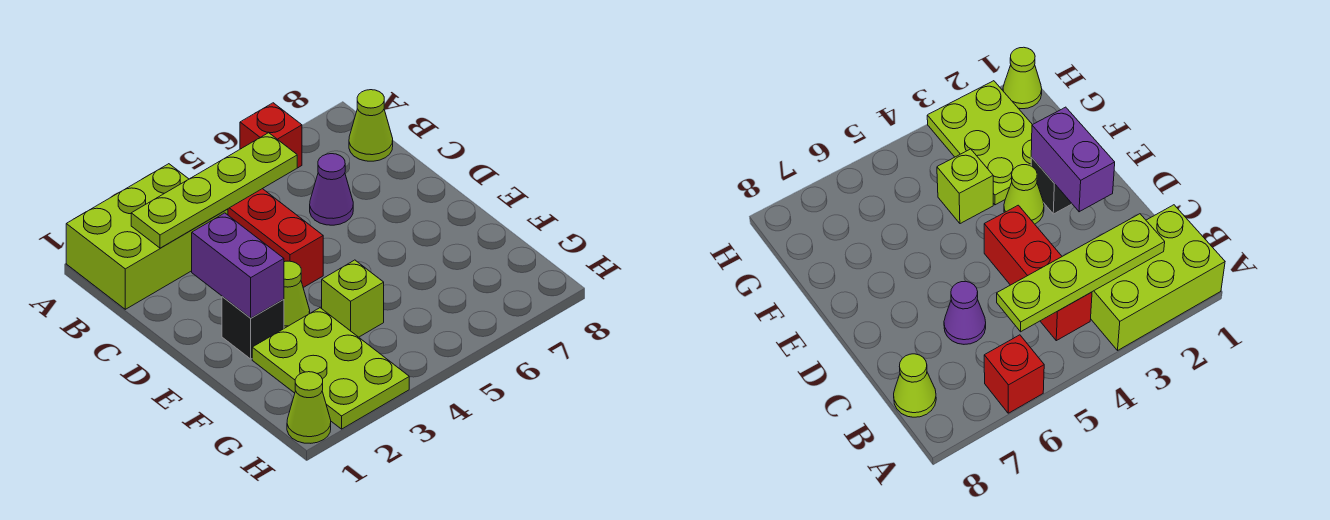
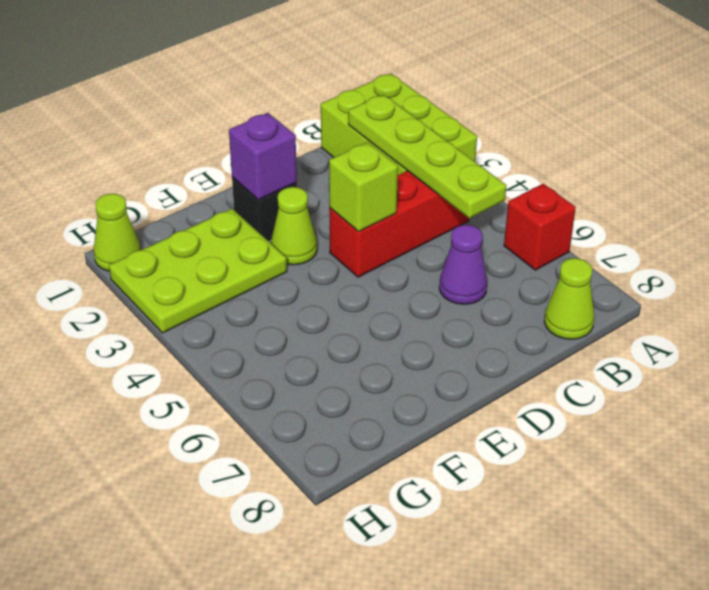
purple 1x2 brick [192,213,284,318] -> purple 1x1 brick [229,113,297,200]
lime 1x1 brick [322,260,384,337] -> lime 1x1 brick moved to [329,142,398,232]

